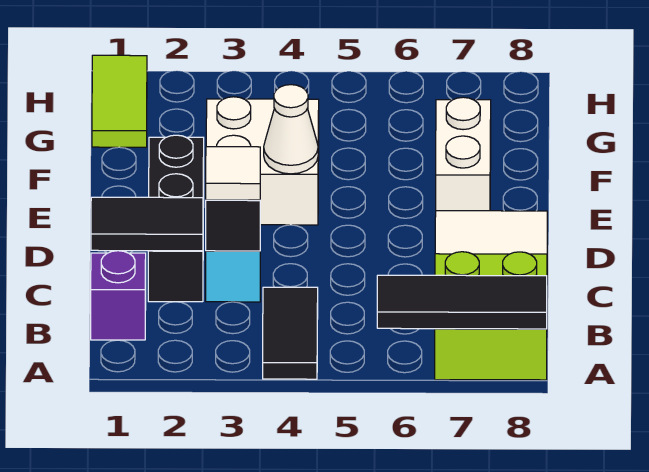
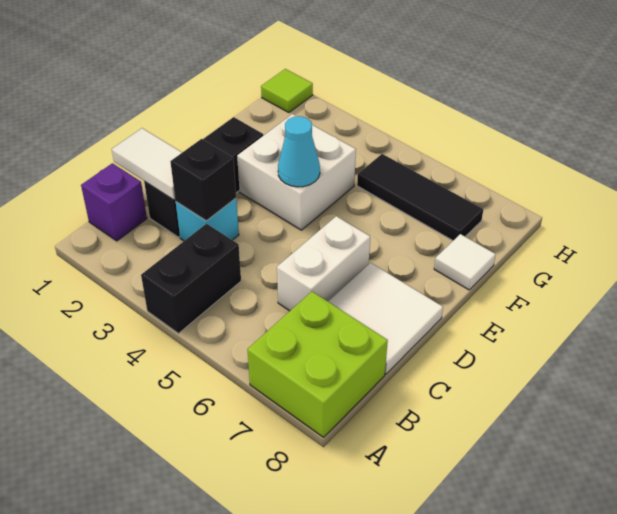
black 1x2 tile [263,287,318,379] -> black 1x2 brick [141,224,241,333]
black 1x3 tile [377,275,547,329] -> black 1x3 tile moved to [357,154,483,240]
black 1x2 tile [91,197,203,251] -> white 1x2 tile [112,128,182,200]
white 1x1 tile [206,147,260,200] -> white 1x1 tile moved to [434,234,496,290]
white 1x1 cone [264,85,318,174] -> cyan 1x1 cone [278,116,320,187]
white 1x2 brick [436,97,491,211] -> white 1x2 brick moved to [277,216,370,311]
lime 1x2 tile [92,55,147,147] -> lime 1x1 tile [261,69,313,113]

